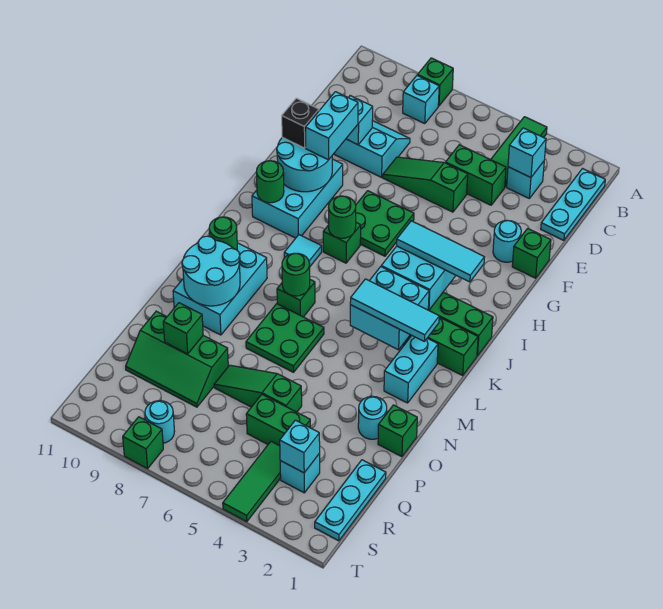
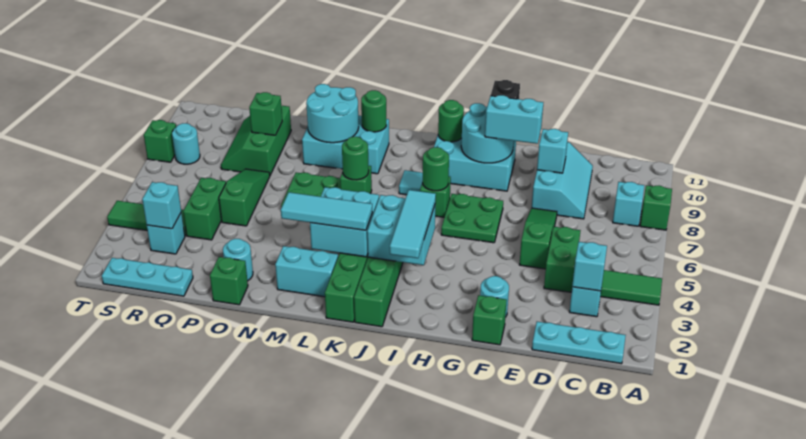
cyan 1x3 tile [350,279,439,341] -> cyan 1x3 tile turned to [281,192,372,230]

